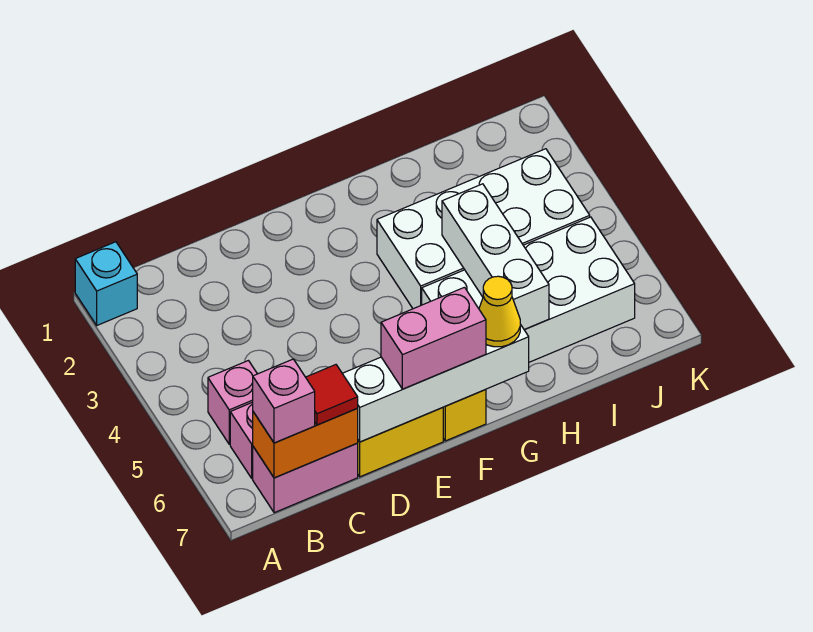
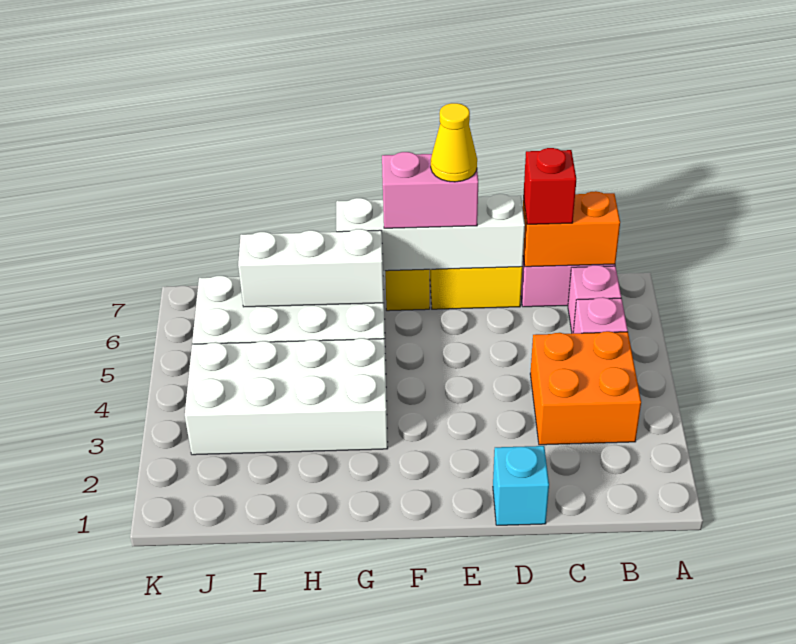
cyan 1x1 brick [75,242,137,325] -> cyan 1x1 brick moved to [493,446,549,525]
none -> orange 2x2 brick [530,331,641,445]
pink 1x1 brick [253,359,315,443] -> none
red 1x1 tile [306,365,358,425] -> red 1x1 brick [523,148,576,224]
yellow 1x1 cone [479,276,520,347] -> yellow 1x1 cone moved to [431,103,477,182]
white 1x3 brick [442,184,549,330] -> white 1x3 brick turned to [238,229,384,307]

